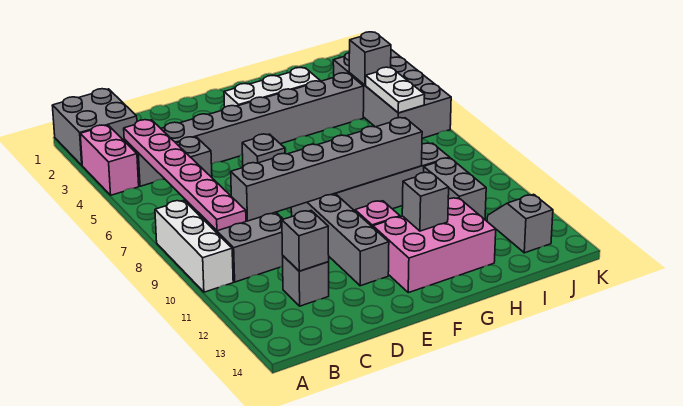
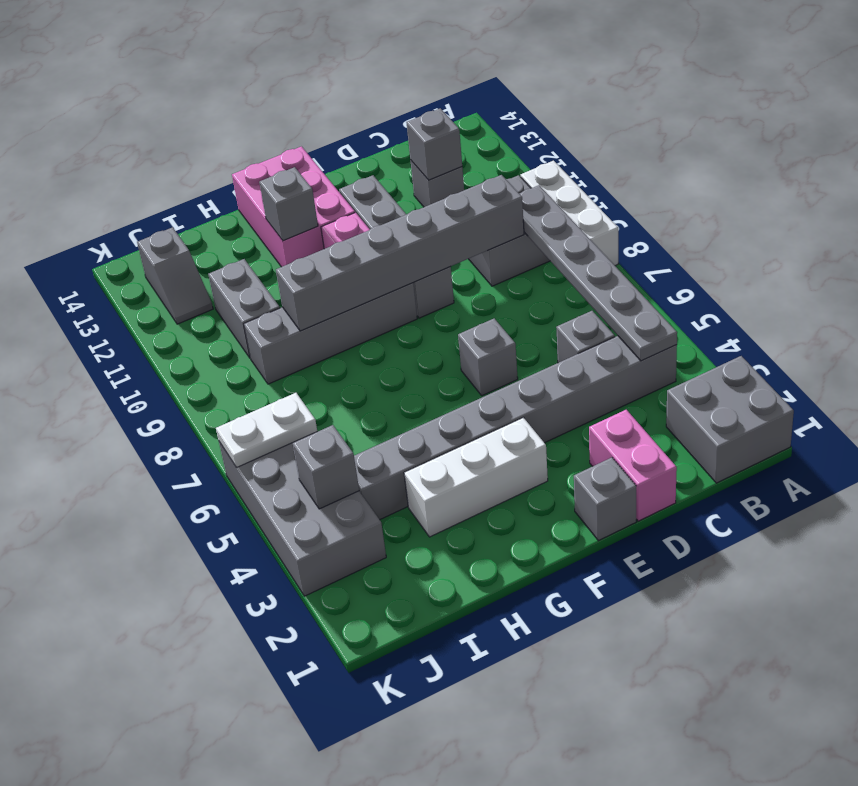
pink 1x2 brick [80,125,139,195] -> pink 1x2 brick moved to [589,410,677,521]
pink 1x6 plate [124,120,246,231] -> grey 1x6 plate [519,185,677,361]
none -> grey 1x1 brick [574,457,636,541]
pink 2x3 brick [373,198,496,293] -> pink 2x3 brick turned to [232,147,355,267]
white 1x2 plate [366,67,425,113] -> white 1x2 plate turned to [216,393,317,468]

